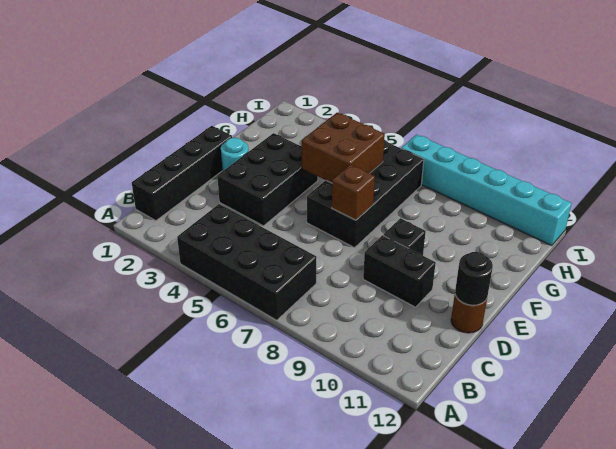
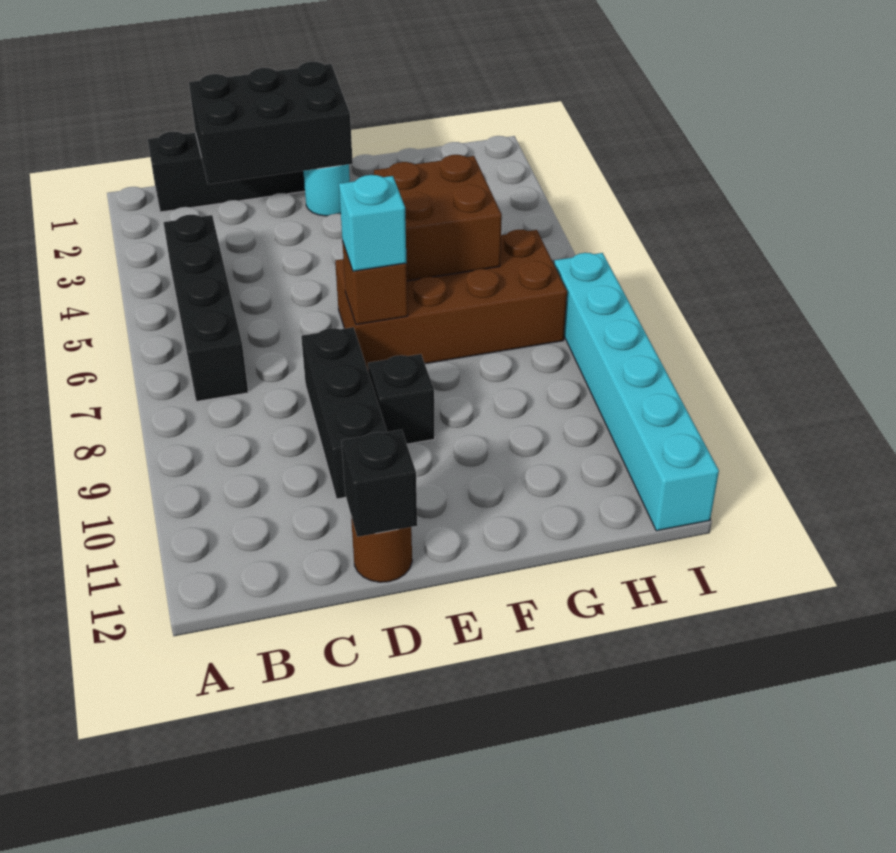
black 2x4 brick [177,204,316,320] -> black 1x4 brick [163,215,248,401]
black 2x3 brick [217,133,318,226] -> black 2x3 brick moved to [189,62,353,184]
black 1x2 brick [363,235,436,307] -> black 1x3 brick [301,327,387,499]
black 1x1 round brick [455,252,493,305] -> black 1x1 brick [341,430,417,537]
black 2x4 brick [307,140,424,248] -> brown 2x4 brick [335,230,567,370]
none -> cyan 1x1 brick [339,175,407,271]

